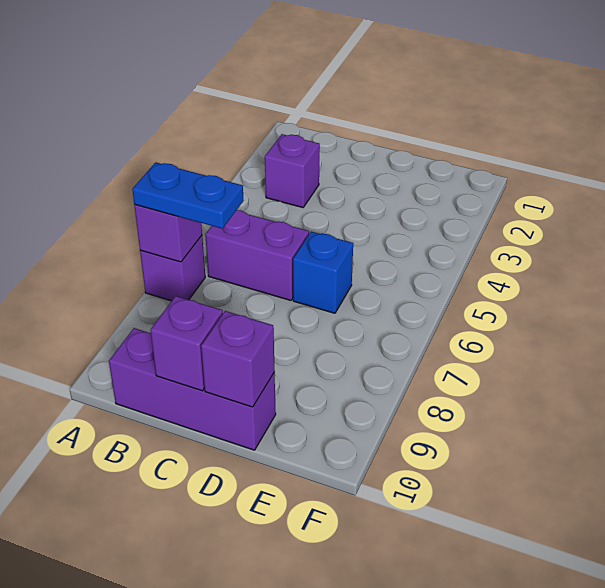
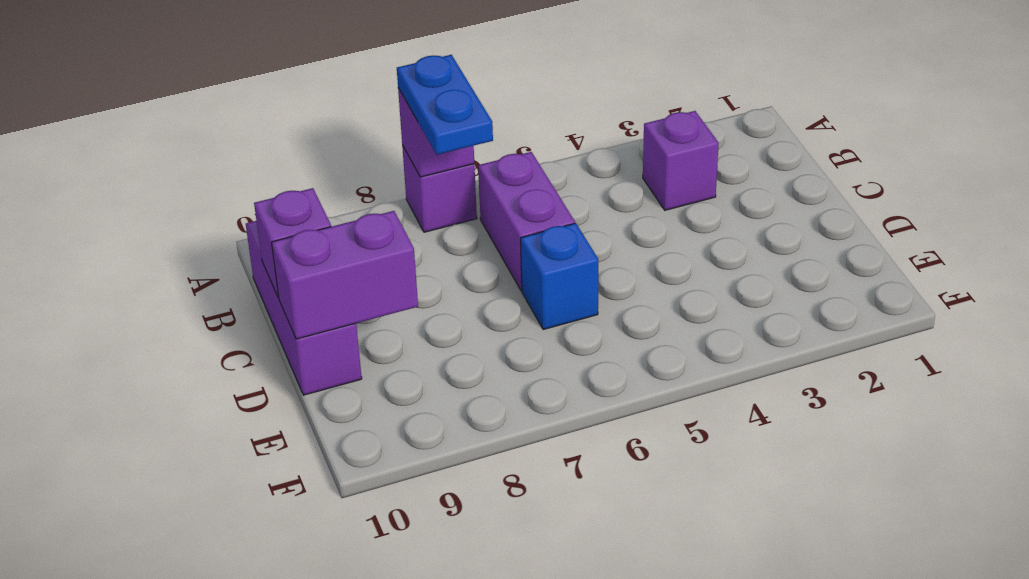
purple 1x1 brick [201,311,275,407] -> purple 1x2 brick [272,211,418,339]

